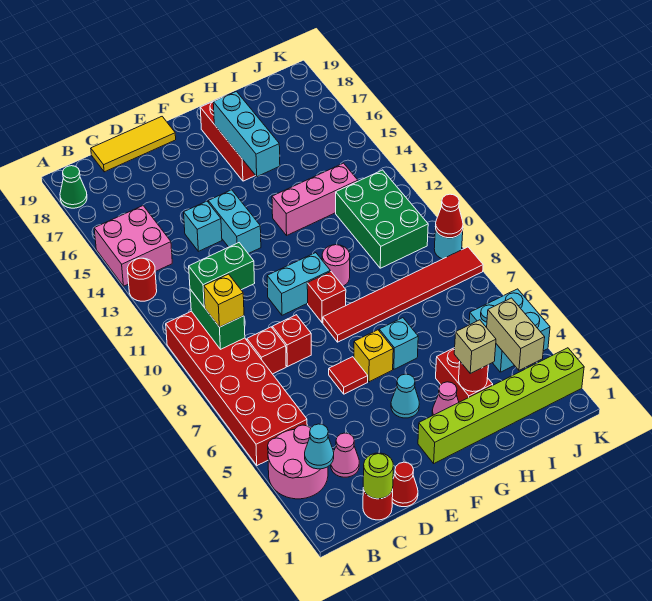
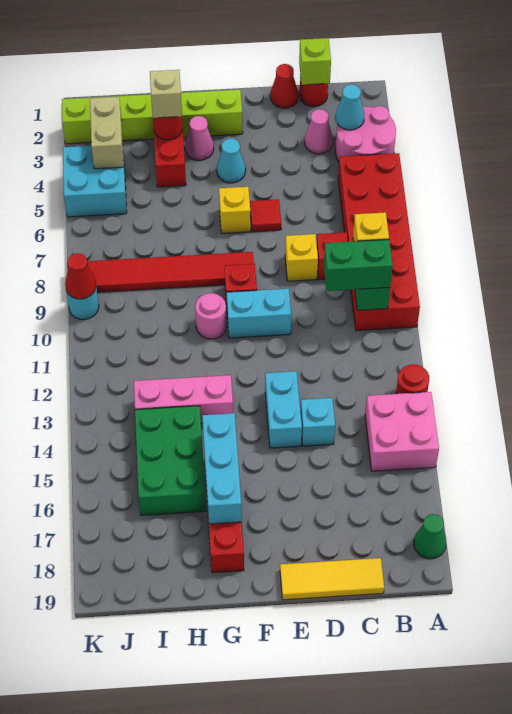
lime 1x1 round brick [363,453,393,499] -> lime 1x1 brick [299,38,331,85]
red 1x1 brick [272,315,311,367] -> yellow 1x1 brick [285,234,318,281]
cyan 1x1 brick [379,318,418,369] -> none
green 2x3 brick [336,170,428,268] -> green 2x3 brick moved to [135,406,206,515]

